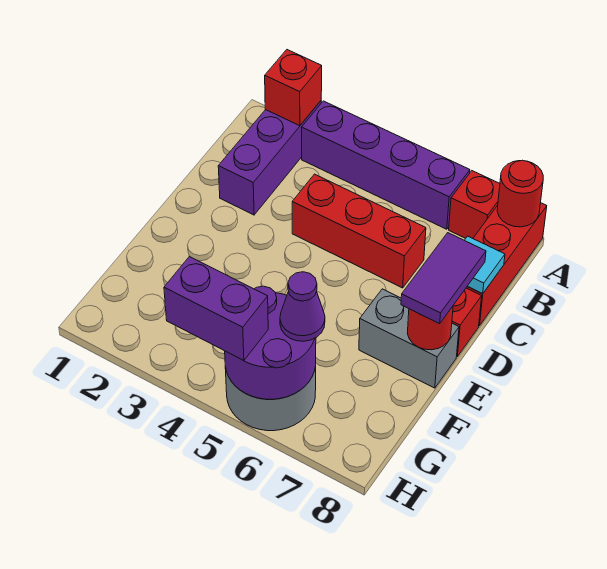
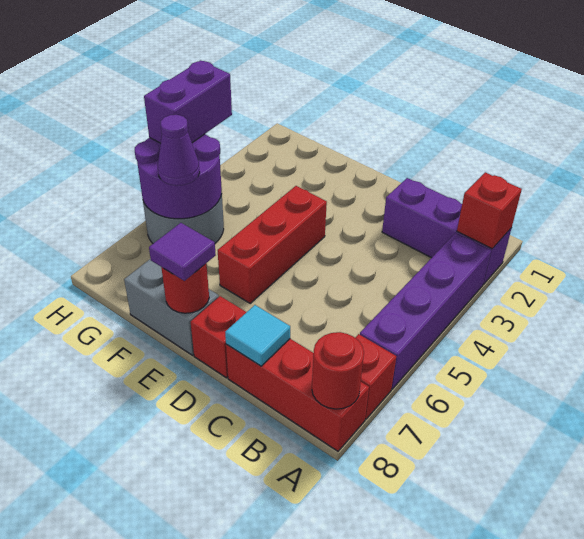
red 1x3 brick [292,174,426,288] -> red 1x3 brick moved to [218,186,327,303]
purple 1x2 tile [401,233,486,324] -> purple 1x1 tile [149,223,216,281]
grey 1x2 brick [359,289,459,388] -> grey 1x2 brick turned to [124,259,219,355]

